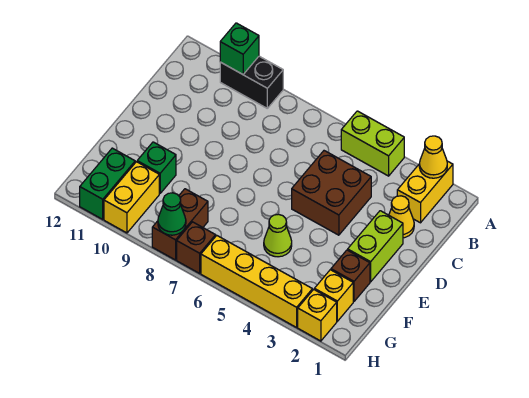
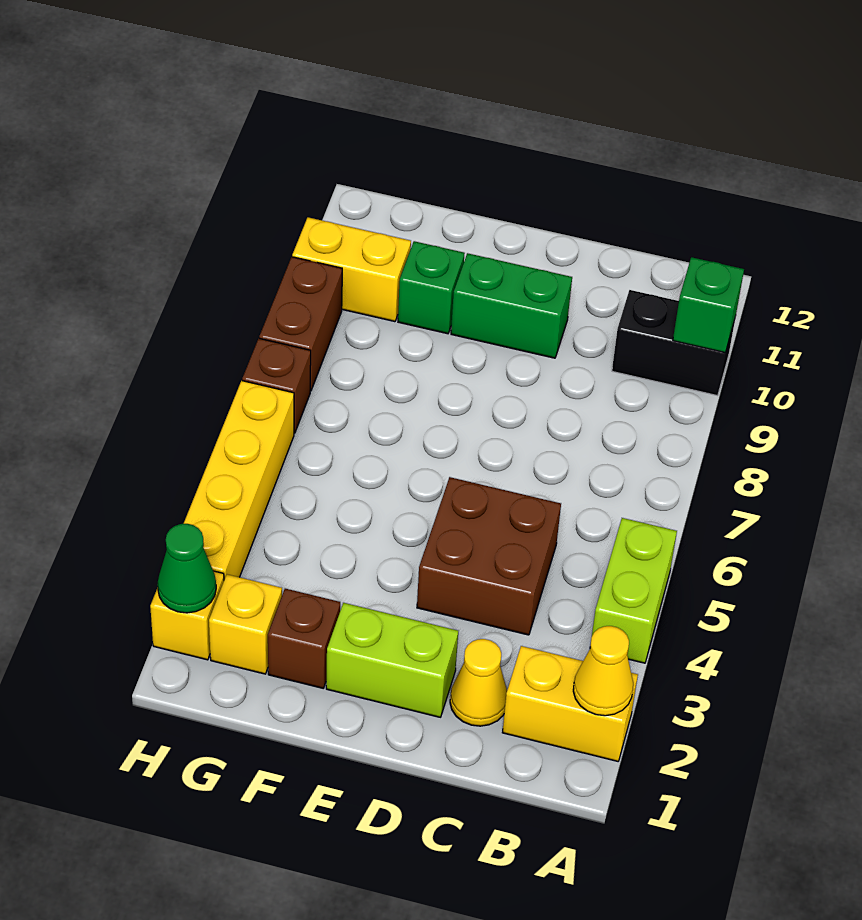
black 1x2 brick [220,56,283,108] -> black 1x2 brick turned to [612,290,735,396]
lime 1x1 cone [264,214,292,257] -> none
brown 1x2 brick [152,189,208,260] -> brown 1x2 brick turned to [259,257,342,391]
green 1x2 brick [80,148,135,219] -> green 1x2 brick moved to [451,253,572,358]
green 1x1 cone [158,193,186,235] -> green 1x1 cone moved to [158,524,216,613]

